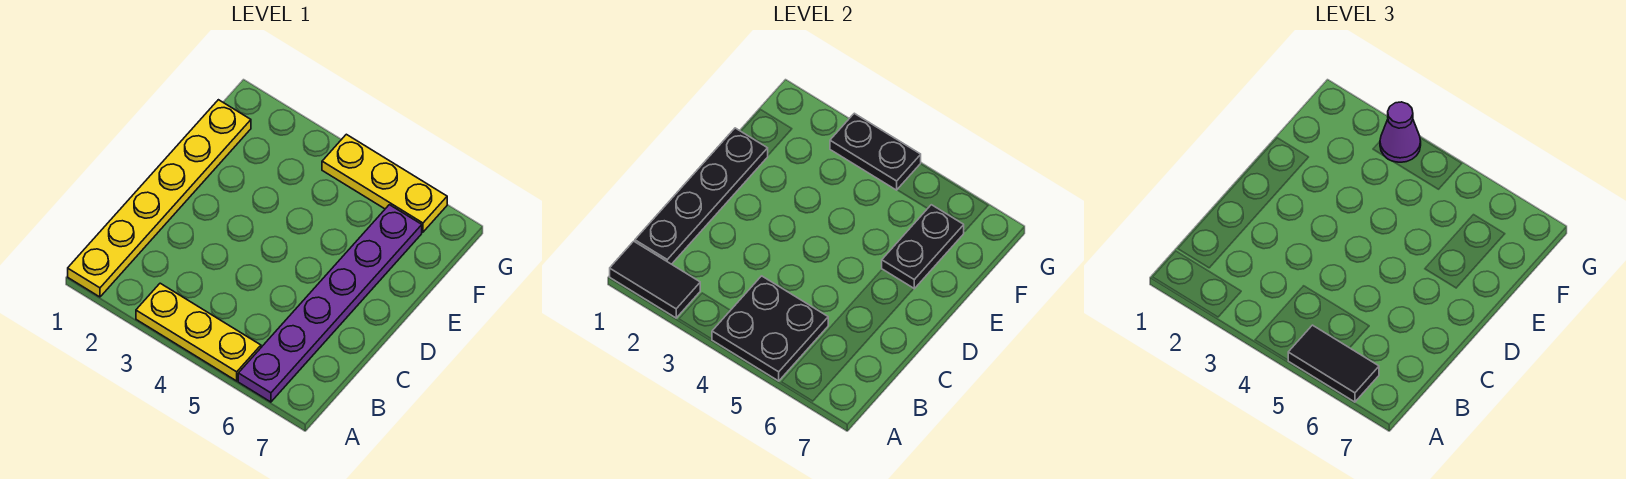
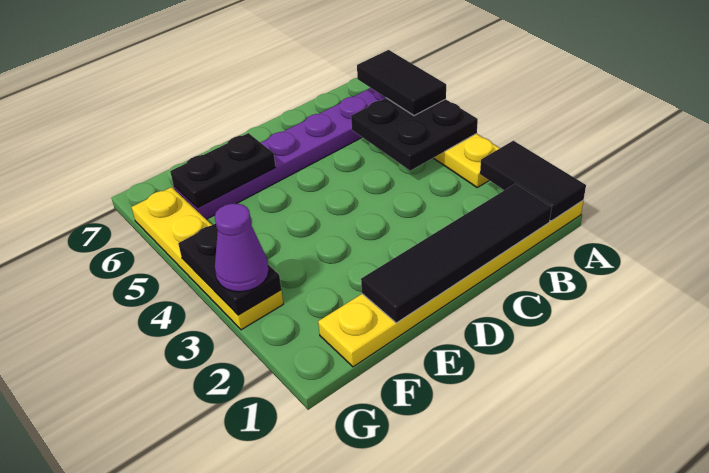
black 1x4 plate [635,128,768,264] -> black 1x4 tile [361,184,552,323]
yellow 1x3 plate [322,134,447,232] -> yellow 1x4 plate [131,187,283,330]

